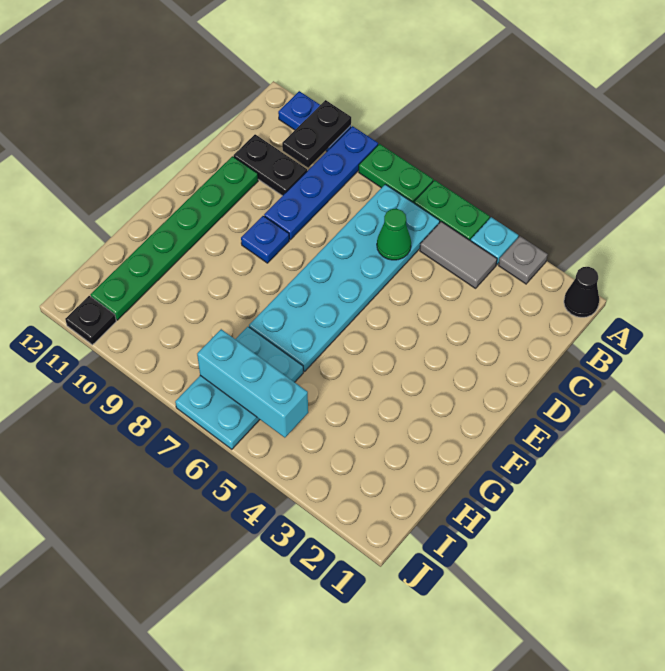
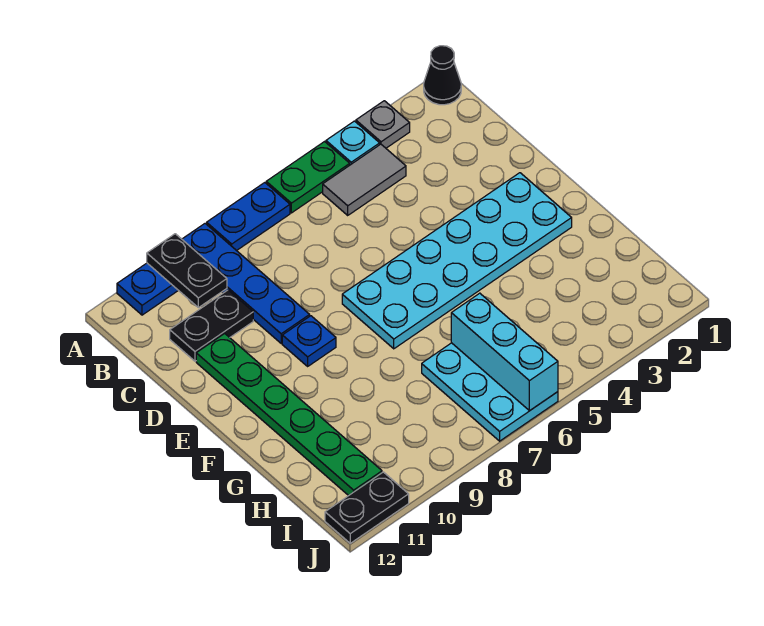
green 1x2 plate [359,144,433,203] -> blue 1x2 plate [207,183,290,251]
cyan 2x6 plate [249,184,440,372] -> cyan 2x6 plate turned to [342,173,572,349]
green 1x1 cone [377,209,411,260] -> none
cyan 1x3 brick [197,329,308,438] -> cyan 1x3 brick turned to [451,293,558,411]
black 1x1 plate [65,296,116,345] -> black 1x2 plate [325,472,409,543]

